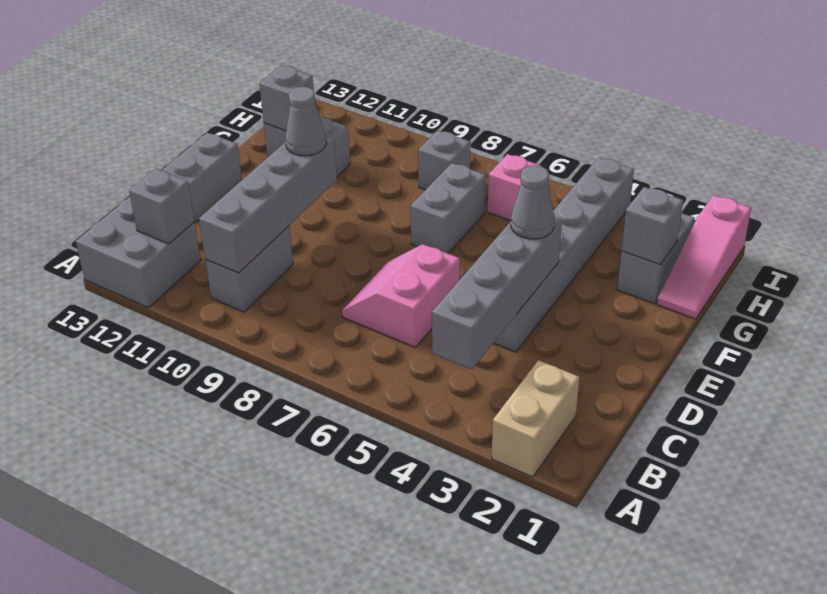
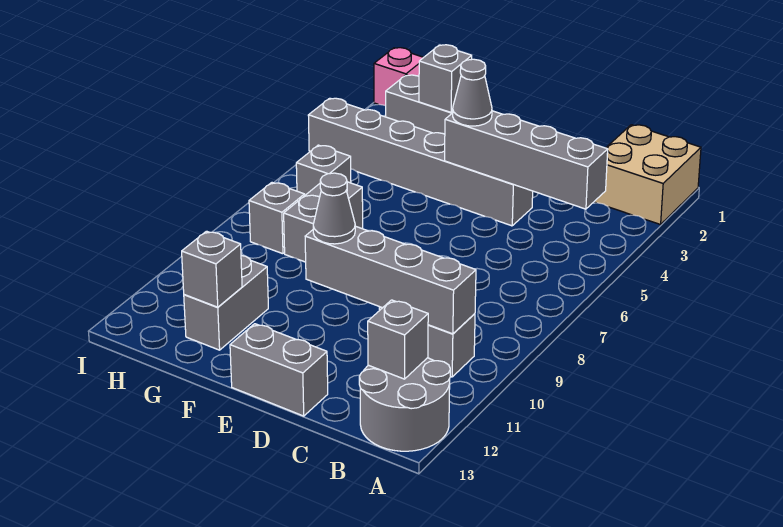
tan 1x2 brick [492,360,579,477] -> tan 2x2 brick [594,125,701,225]
grey 2x2 brick [76,197,201,308] -> grey 2x2 round brick [359,358,450,451]
pink 2x2 slope [342,244,460,347] -> none
grey 1x2 brick [410,163,486,253] -> grey 1x2 brick turned to [284,182,363,262]
pink 1x1 brick [488,154,541,221] -> grey 1x1 brick [296,145,351,195]

